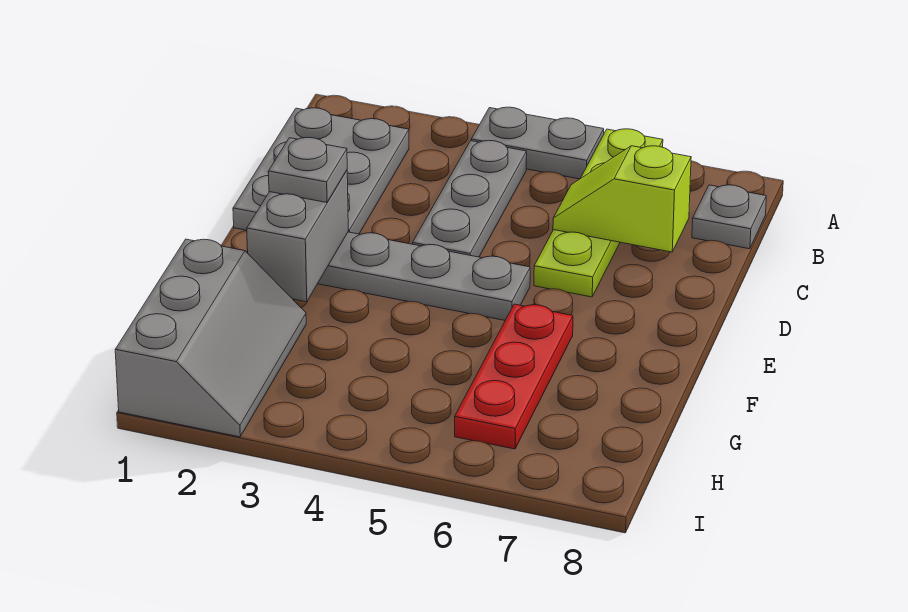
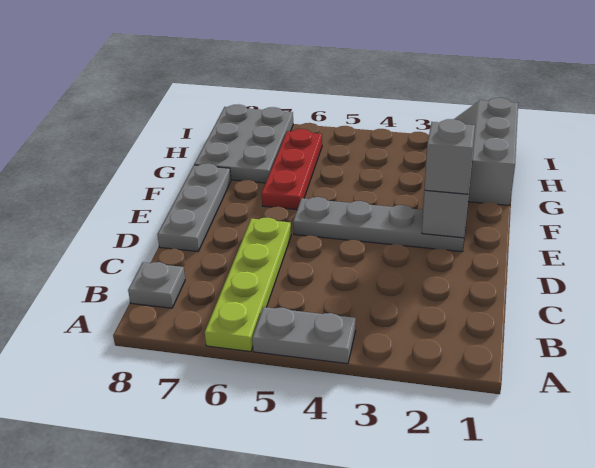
grey 2x3 plate [233,108,409,234] -> grey 2x3 plate moved to [194,105,293,183]
grey 1x3 plate [413,140,527,257] -> grey 1x3 plate moved to [157,163,231,252]
lime 1x2 slope [553,146,691,252] -> none
grey 1x1 plate [268,137,347,203] -> grey 1x1 brick [425,119,475,194]

